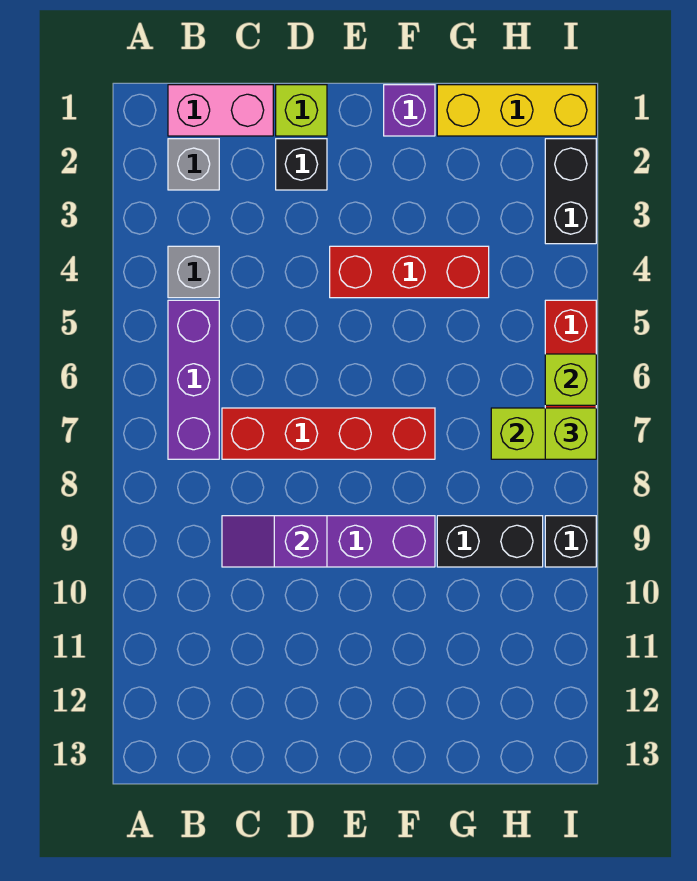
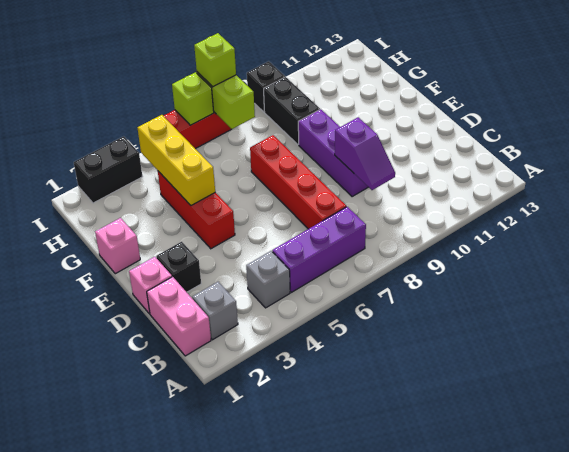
lime 1x1 brick [276,85,327,136] -> pink 1x1 brick [129,257,172,314]
purple 1x1 brick [384,85,435,136] -> pink 1x1 brick [95,218,140,274]
yellow 1x3 brick [437,85,596,136] -> yellow 1x3 brick moved to [138,115,215,205]

